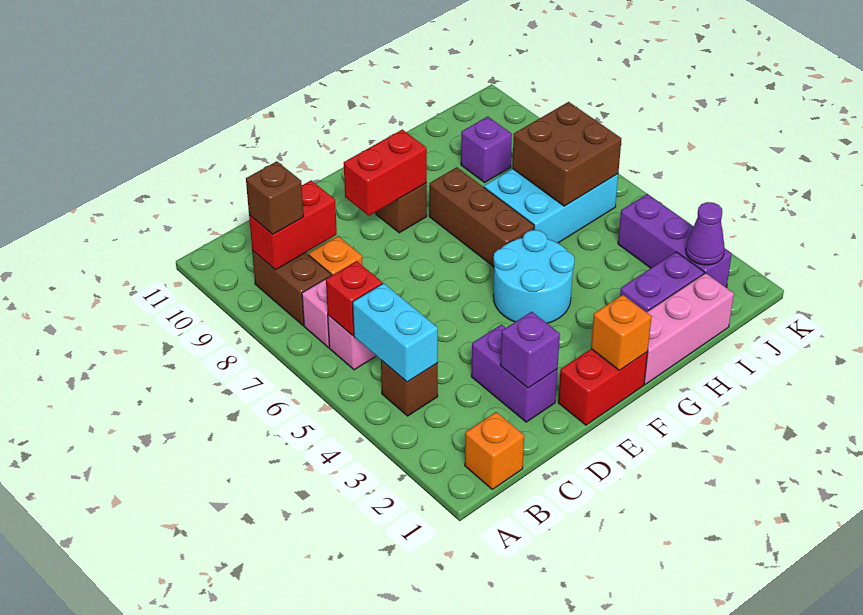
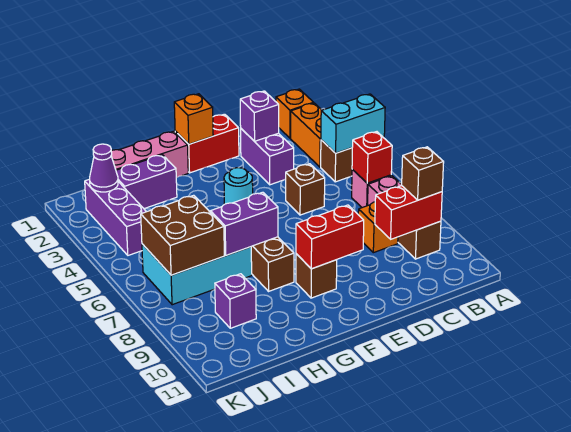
none -> orange 1x2 brick [291,103,322,167]
cyan 1x2 brick [353,283,438,382] -> cyan 1x2 brick turned to [321,94,385,153]
none -> brown 1x1 brick [286,164,325,215]
cyan 2x2 round brick [493,230,575,323] -> cyan 1x1 round brick [224,168,253,204]
none -> purple 1x2 brick [210,192,278,255]

